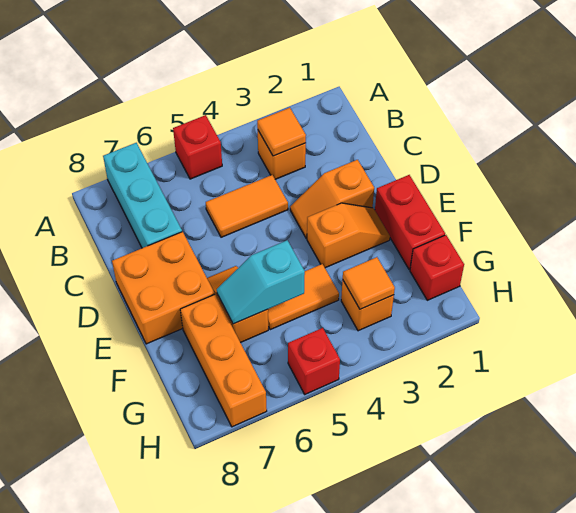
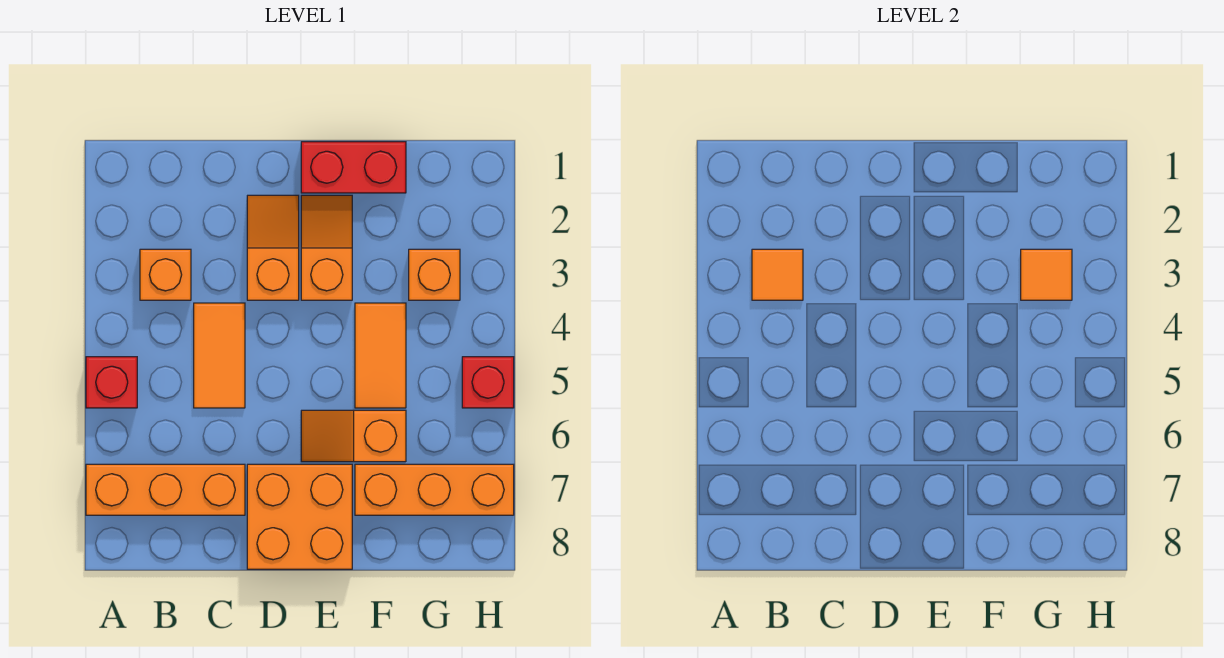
cyan 1x3 brick [103,143,182,248] -> orange 1x3 brick [86,464,245,515]
orange 1x2 slope [290,160,374,239] -> orange 1x2 slope turned to [247,195,299,300]
cyan 1x2 slope [217,240,305,324] -> none
red 1x1 brick [410,235,464,300] -> none

